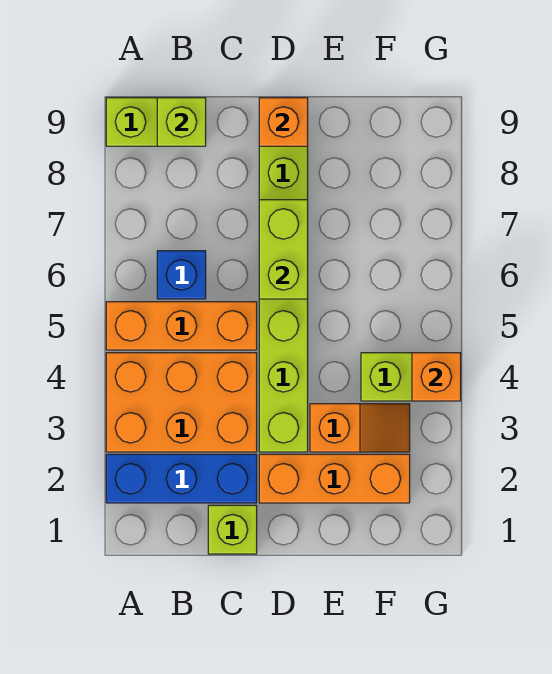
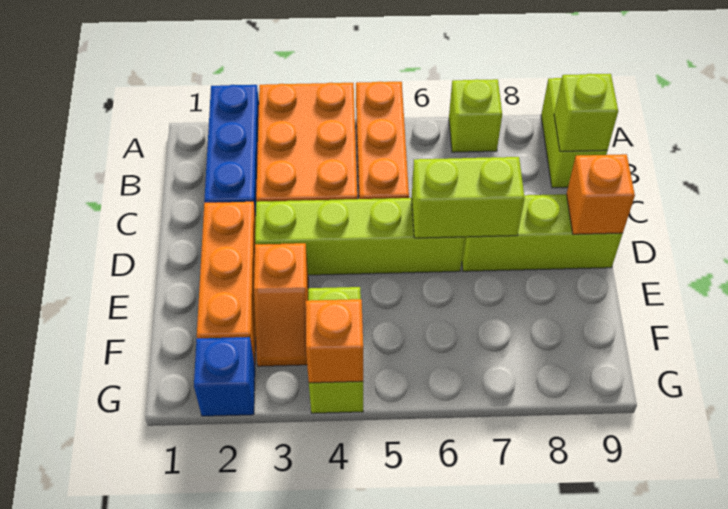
blue 1x1 brick [157,251,206,299] -> blue 1x1 brick moved to [194,337,255,416]
lime 1x1 brick [208,505,257,554] -> lime 1x1 brick moved to [449,79,502,152]

